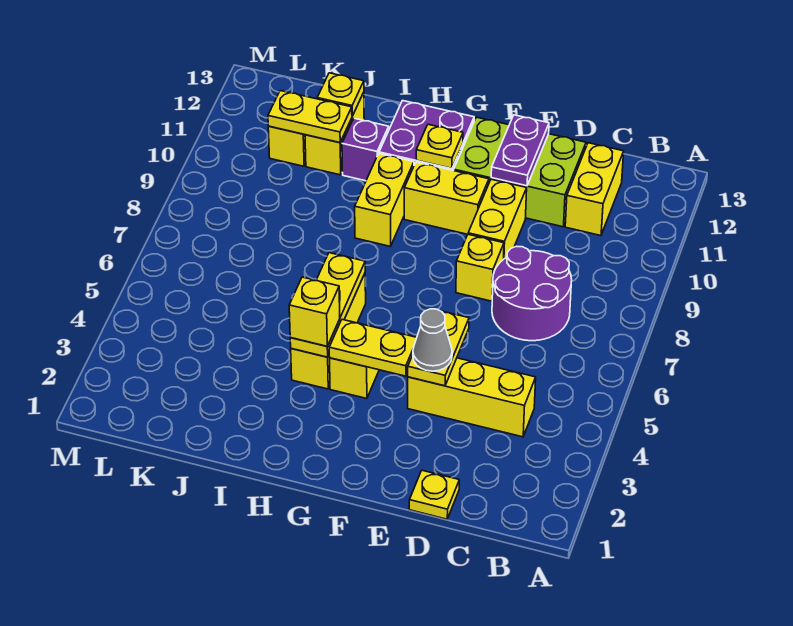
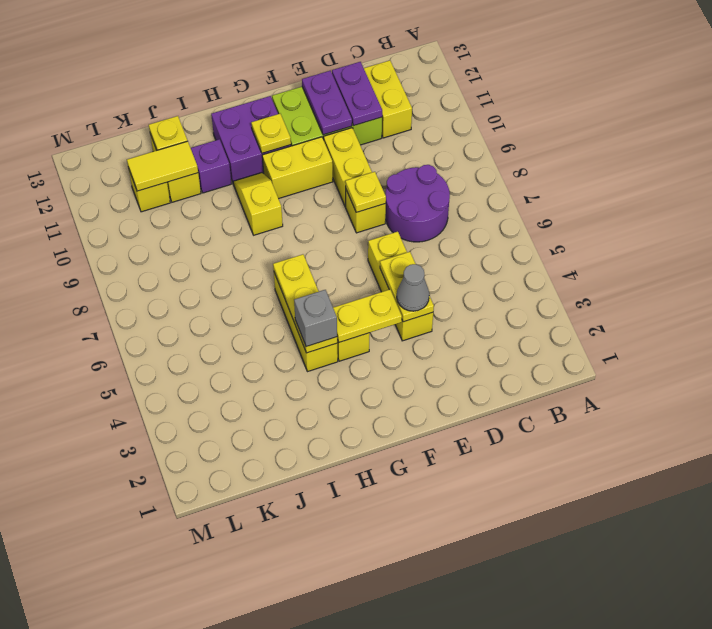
yellow 1x3 brick [408,358,536,437] -> yellow 1x3 brick turned to [368,232,433,341]
yellow 1x1 plate [409,470,459,519] -> yellow 1x1 plate moved to [345,172,386,212]
none -> purple 1x2 plate [332,62,382,126]
yellow 1x1 brick [289,277,340,346] -> grey 1x1 brick [294,290,337,347]
yellow 1x2 brick [355,154,414,246] -> yellow 1x2 slope [233,173,283,235]
yellow 1x2 plate [268,91,352,143] -> yellow 1x2 tile [127,141,198,191]

